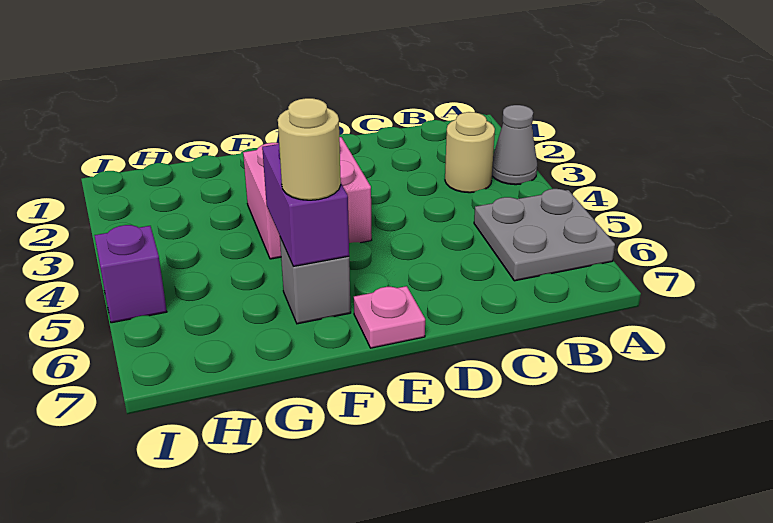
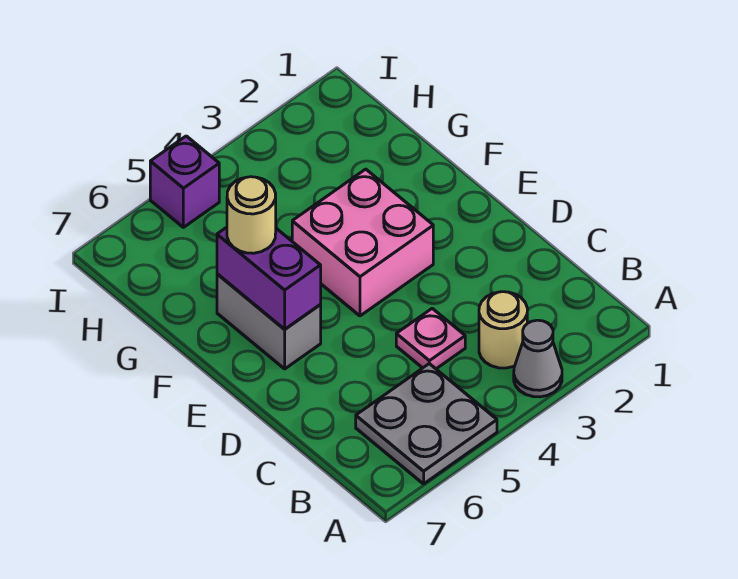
pink 1x1 plate [354,286,425,348] -> pink 1x1 plate moved to [396,308,465,369]
purple 1x2 brick [262,143,349,266] -> purple 1x2 brick turned to [217,227,321,329]
grey 1x1 brick [280,237,351,324] -> grey 1x2 brick [217,274,321,369]

